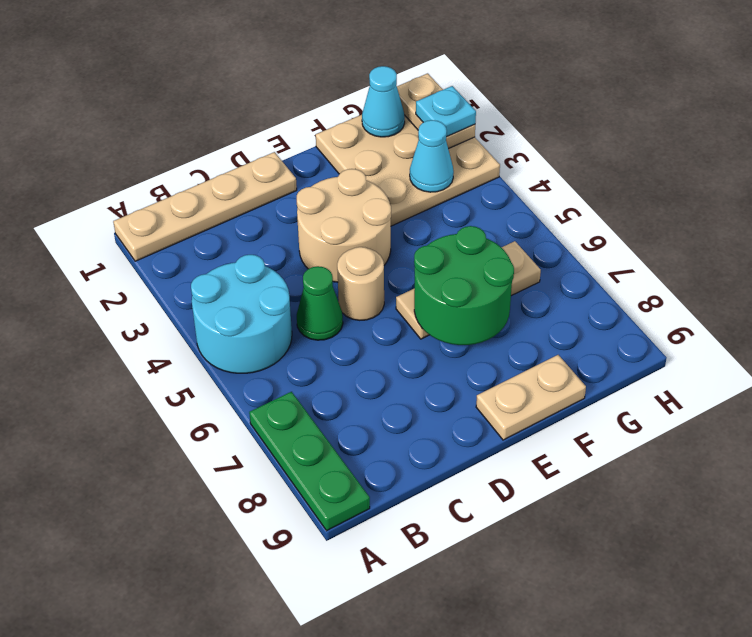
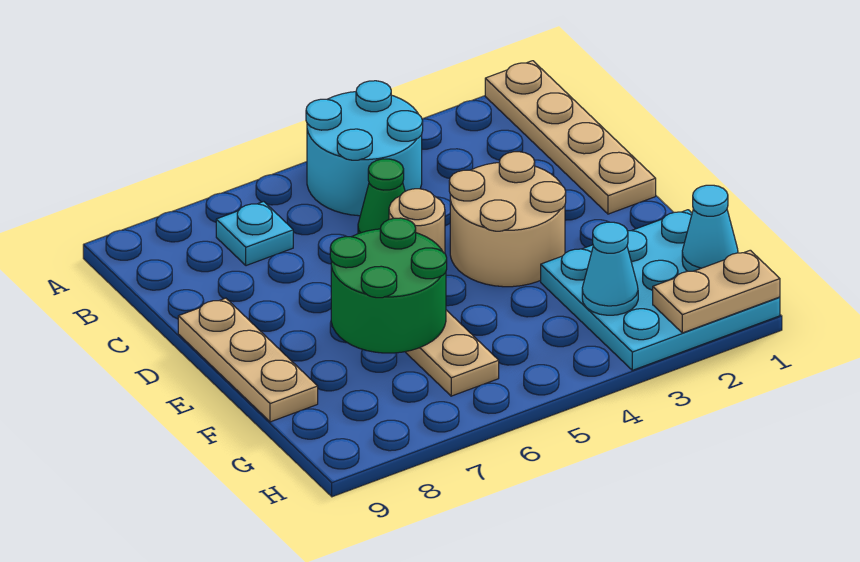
green 1x3 plate [249,392,370,531] -> none
tan 1x2 plate [476,355,586,440] -> tan 1x3 plate [178,298,318,422]
tan 3x3 plate [316,115,500,226] -> cyan 3x3 plate [541,210,780,370]
cyan 1x1 plate [416,86,476,137] -> cyan 1x1 plate moved to [216,202,293,266]

